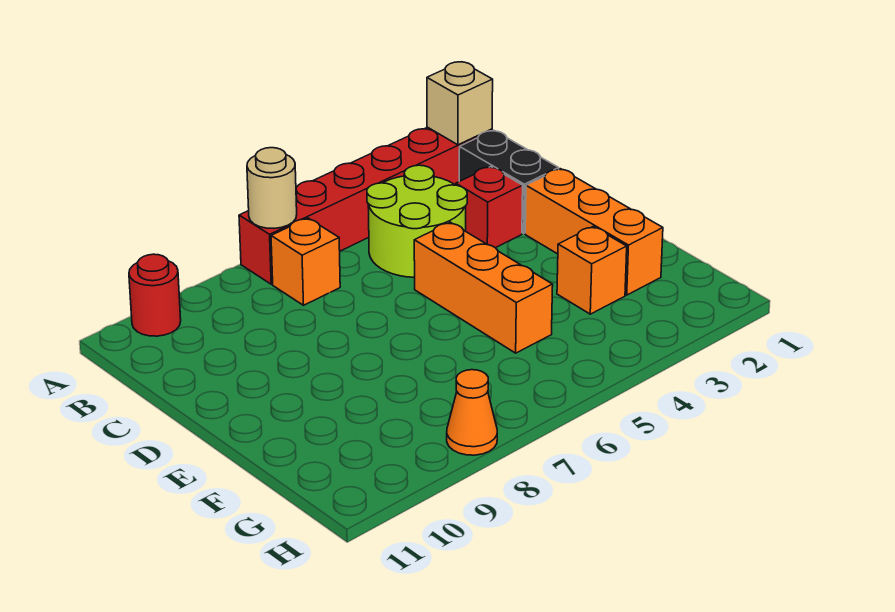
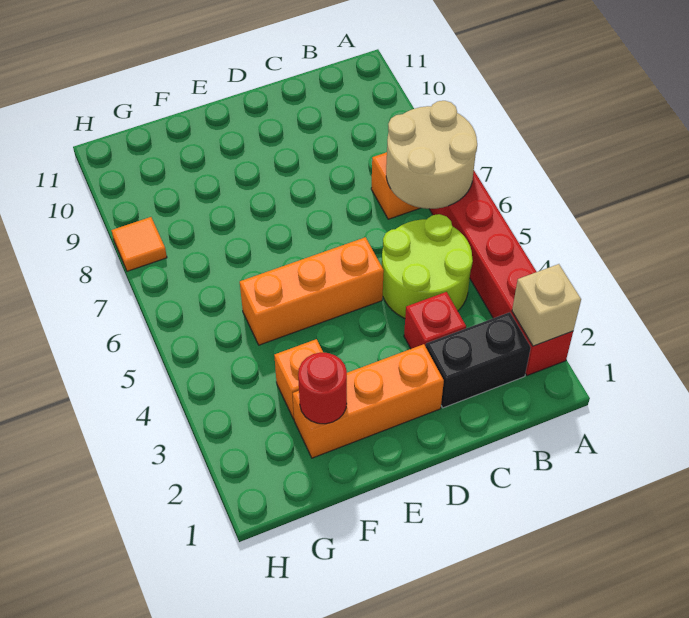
tan 1x1 round brick [247,148,297,228] -> tan 2x2 round brick [386,101,477,209]
red 1x1 round brick [129,254,181,336] -> red 1x1 round brick moved to [298,353,347,424]
orange 1x1 cone [447,370,497,455] -> orange 1x1 tile [111,217,167,271]

